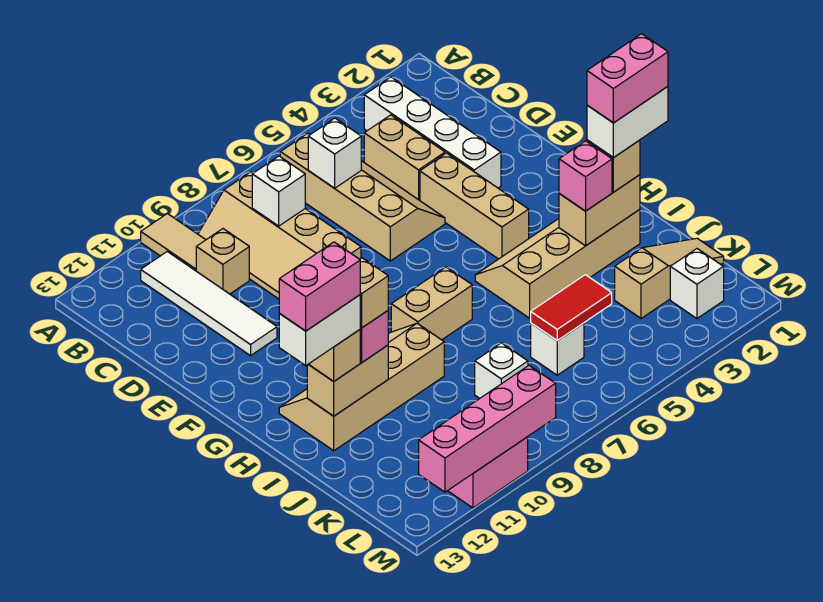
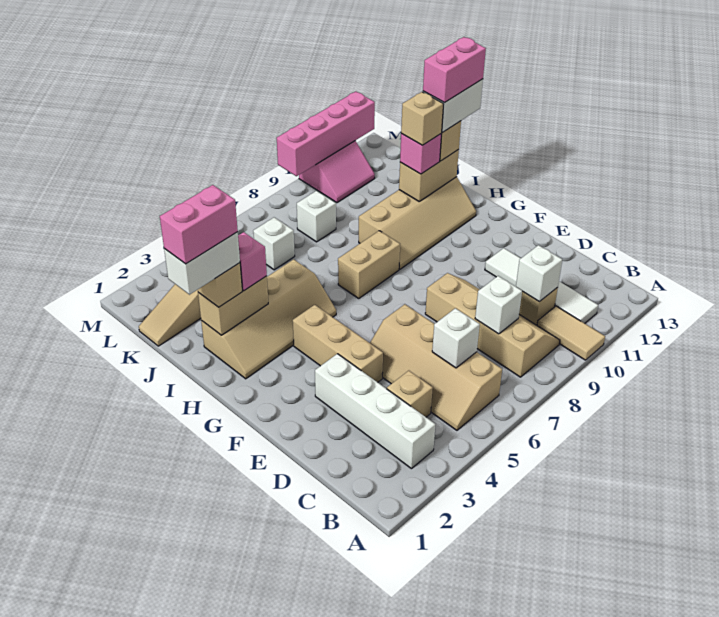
tan 1x2 brick [364,115,445,200] -> tan 1x1 brick [387,371,433,417]
red 1x2 tile [531,275,612,341] -> none
white 1x1 brick [670,249,724,319] -> white 1x1 brick moved to [516,245,562,302]

